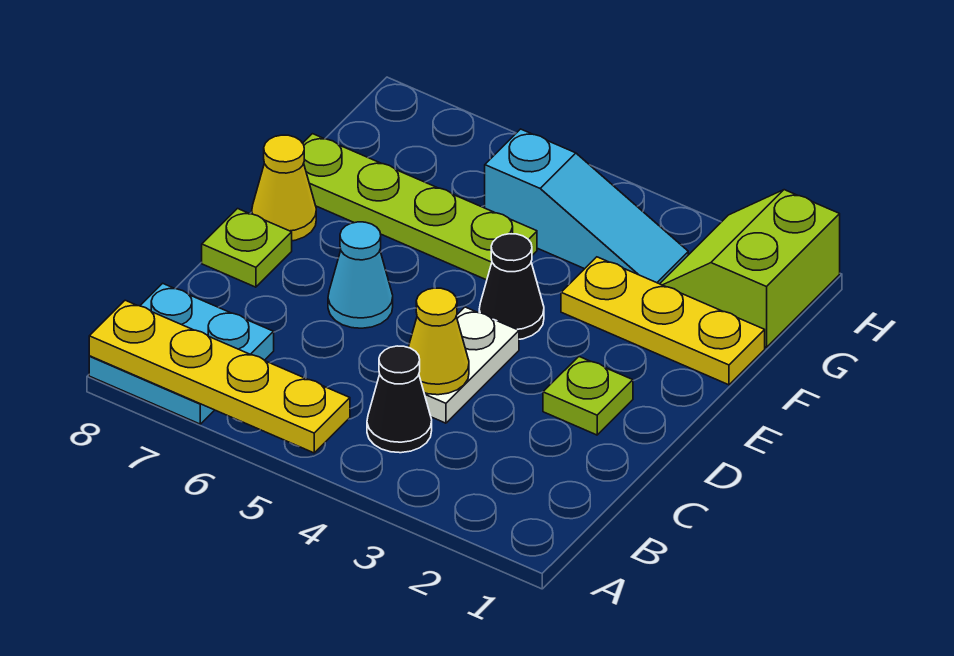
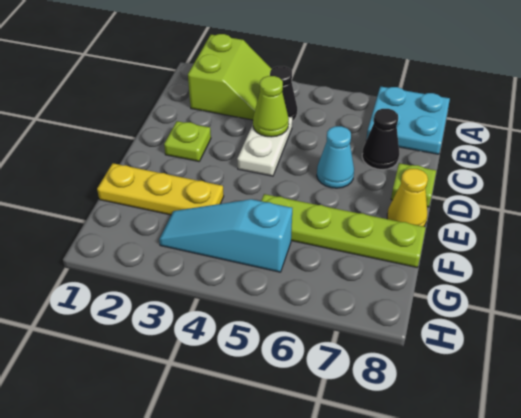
yellow 1x4 plate [89,300,350,453] -> none
yellow 1x1 cone [408,288,469,395] -> lime 1x1 cone [253,76,289,137]
black 1x1 cone [479,234,544,339] -> black 1x1 cone moved to [362,109,399,170]
lime 2x2 slope [660,190,840,347] -> lime 2x2 slope moved to [188,34,272,120]

